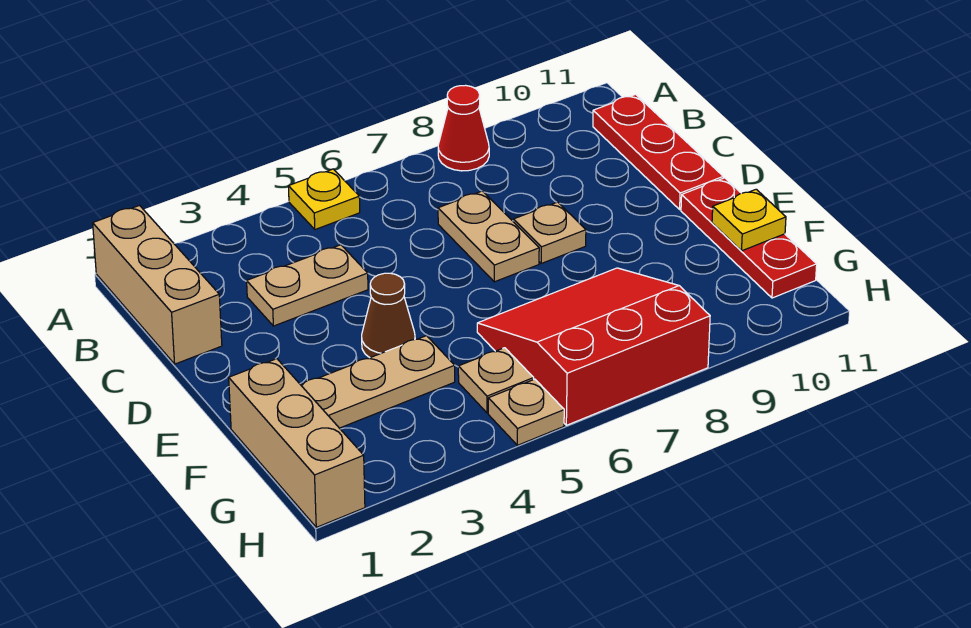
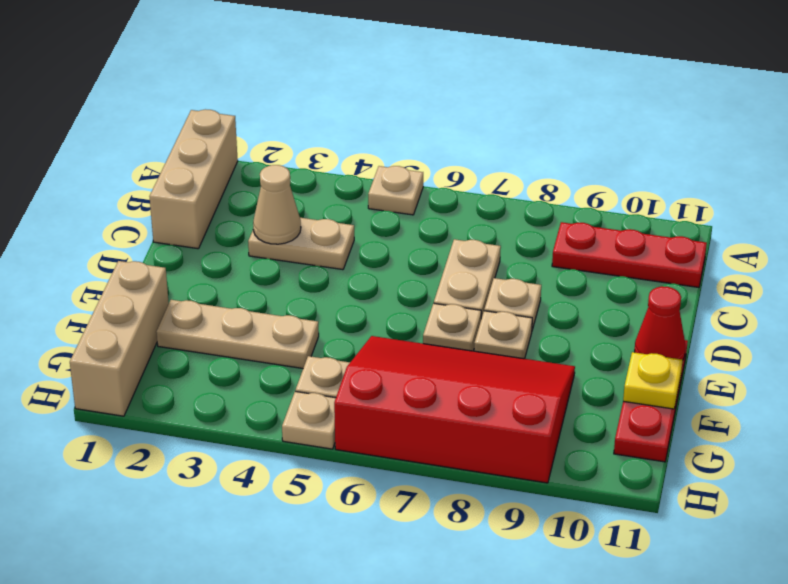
yellow 1x1 plate [288,169,360,230] -> tan 1x1 plate [368,166,423,215]
red 1x1 cone [438,85,489,171] -> red 1x1 cone moved to [635,286,685,360]
red 1x3 plate [593,94,723,209] -> red 1x3 plate turned to [552,222,707,287]
none -> tan 1x1 cone [253,165,301,244]
brown 1x1 cone [362,273,415,358] -> none
none -> tan 1x1 plate [423,303,481,351]
none -> tan 1x1 plate [474,311,532,359]
red 3x3 slope [477,268,710,425] -> red 3x4 slope [334,336,575,483]

